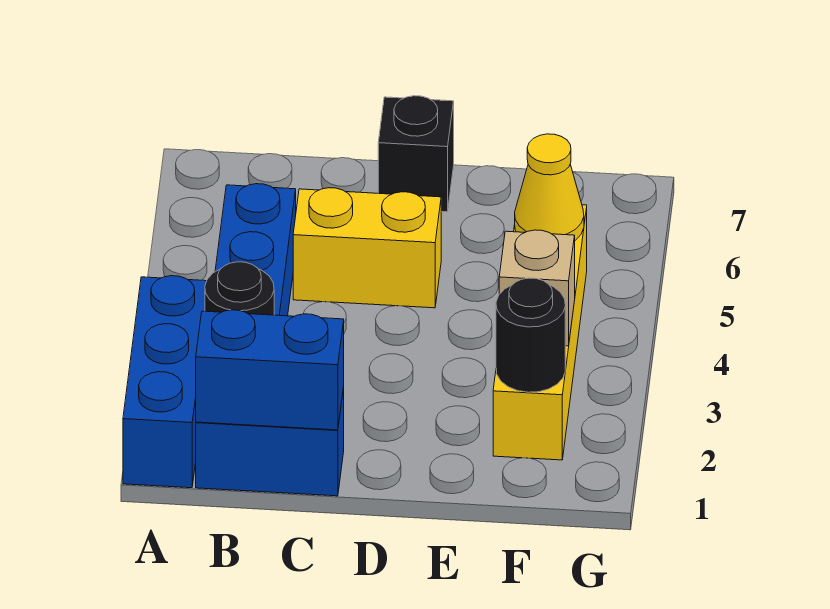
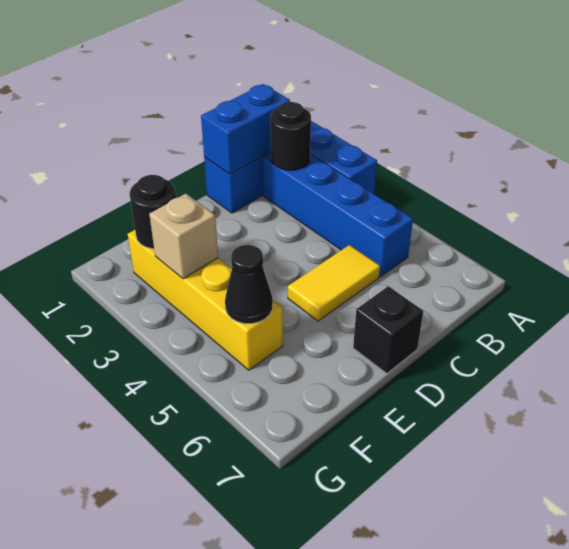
yellow 1x2 brick [293,188,441,308] -> yellow 1x2 tile [288,245,380,321]
yellow 1x1 cone [515,134,584,240] -> black 1x1 cone [225,245,273,324]

